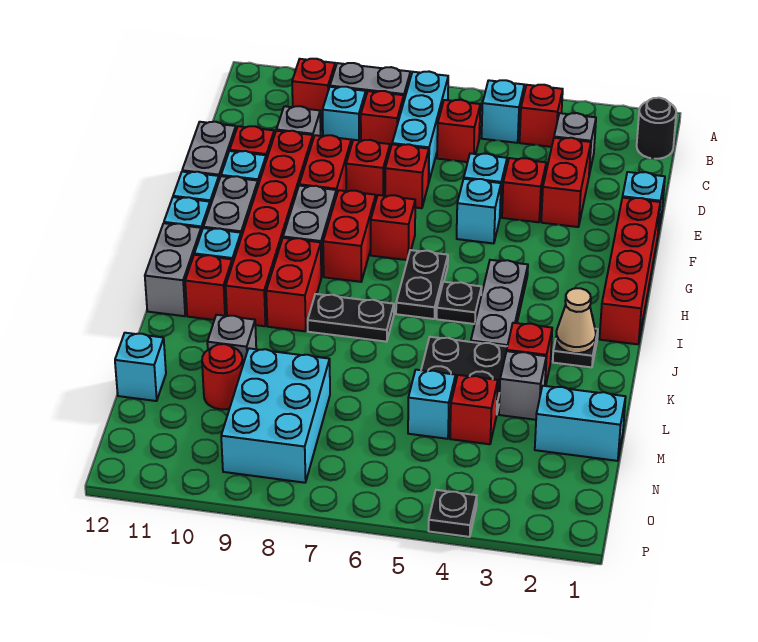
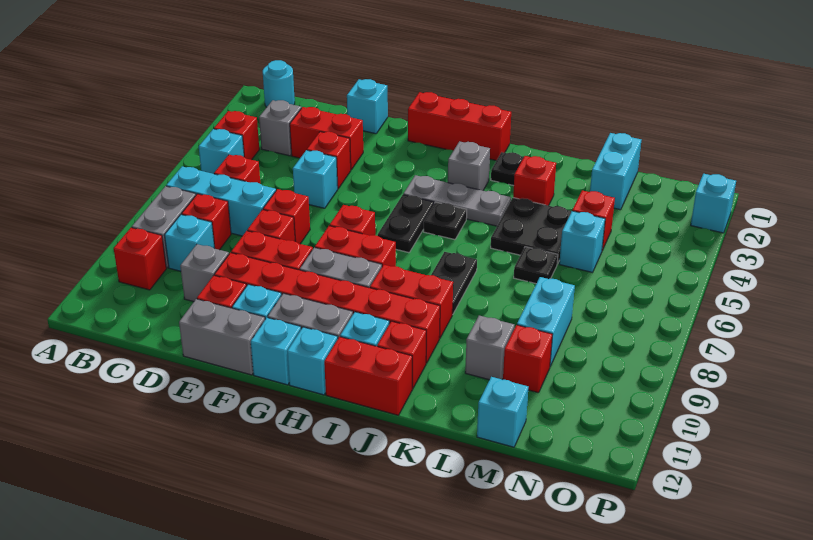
black 1x1 round brick [637,98,676,159] -> cyan 1x1 round brick [263,60,295,107]
red 1x4 brick [600,198,660,344] -> red 1x3 brick [408,92,511,161]
cyan 1x1 brick [457,179,501,244] -> cyan 1x1 brick moved to [691,174,736,233]
black 1x2 plate [396,250,448,319] -> black 1x2 plate turned to [378,195,434,253]
grey 1x2 brick [145,223,201,316] -> red 1x2 brick [324,337,412,415]
tan 1x1 cone [556,288,596,353] -> none
grey 1x1 brick [499,351,546,420] -> grey 1x1 brick moved to [448,141,490,191]
cyan 2x3 brick [221,348,330,483] -> cyan 1x2 brick [517,277,575,366]
red 1x1 round brick [202,344,243,409] -> red 1x1 brick [503,325,553,393]
black 1x1 plate [428,490,477,537] -> black 1x1 plate moved to [514,247,558,284]

